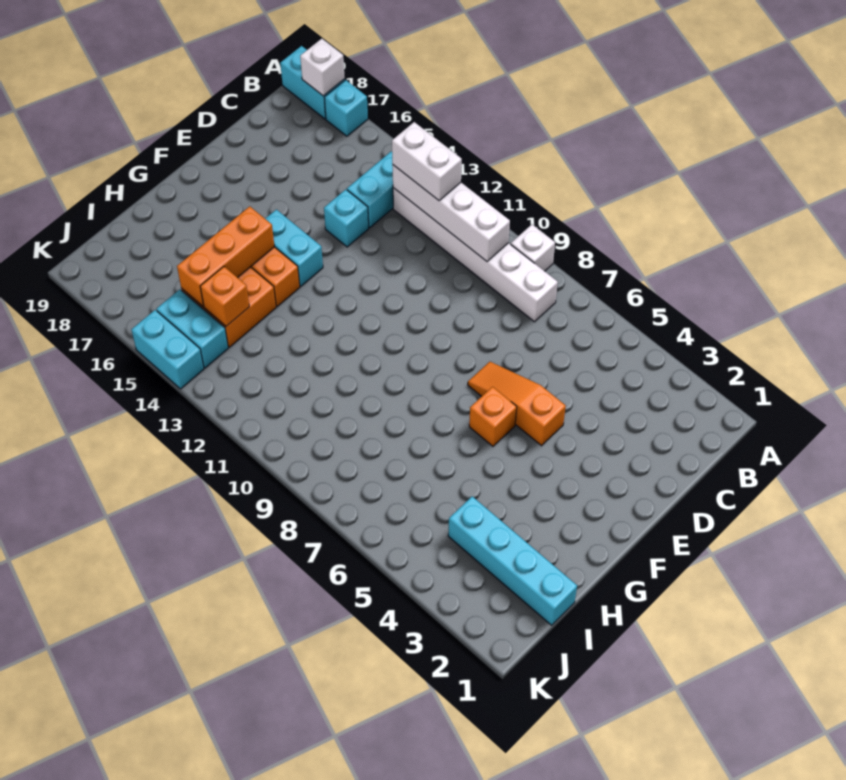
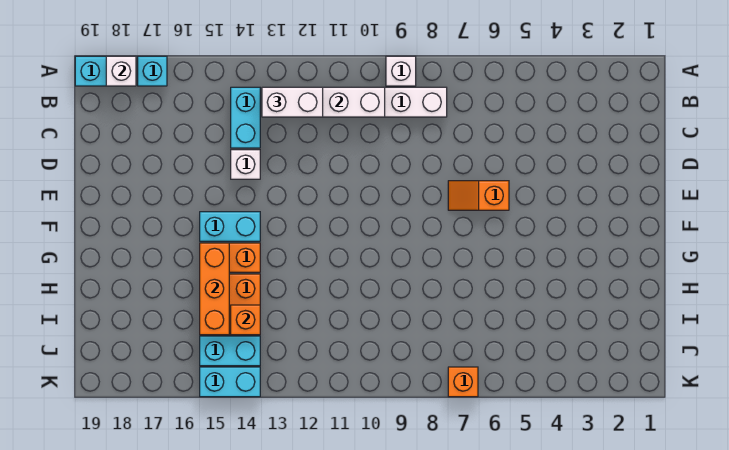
cyan 1x1 brick [324,189,369,247] -> white 1x1 brick [231,150,260,179]
orange 1x3 slope [468,362,566,446] -> orange 1x2 slope [448,181,509,210]
orange 1x1 brick [469,387,517,446] -> orange 1x1 brick moved to [448,367,478,397]
cyan 1x4 brick [448,496,577,625] -> none

